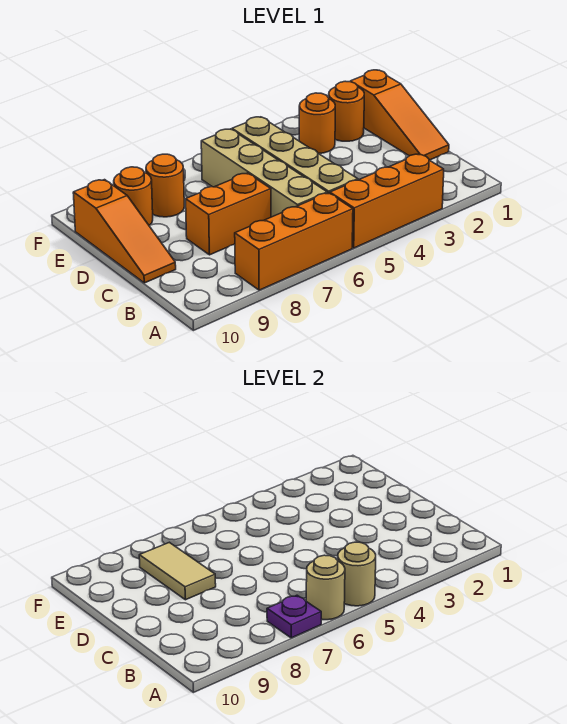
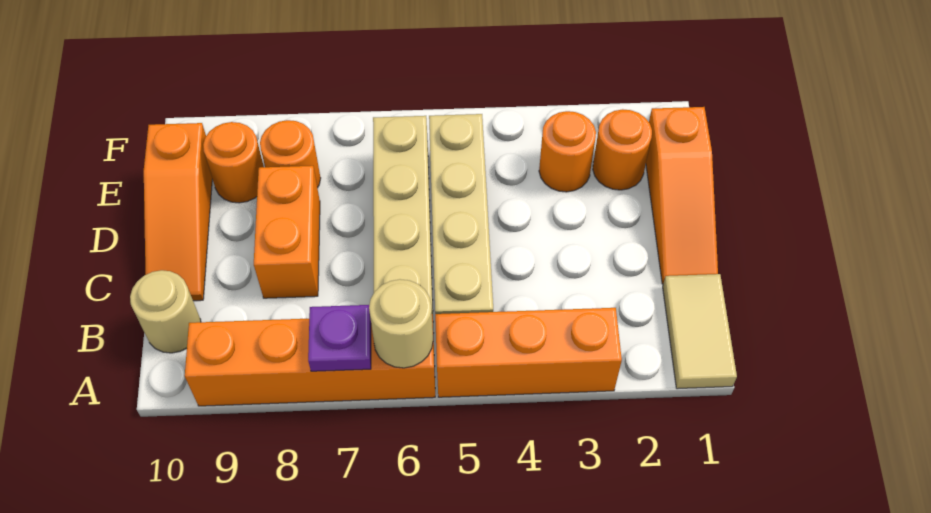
tan 1x1 round brick [338,542,376,606] -> tan 1x1 round brick moved to [130,270,201,353]
orange 1x3 brick [235,193,353,290] -> orange 1x4 brick [185,318,435,406]
orange 1x2 brick [186,173,271,255] -> orange 1x2 brick turned to [254,166,320,298]
tan 1x2 tile [139,542,216,600] -> tan 1x2 tile moved to [663,274,737,389]

